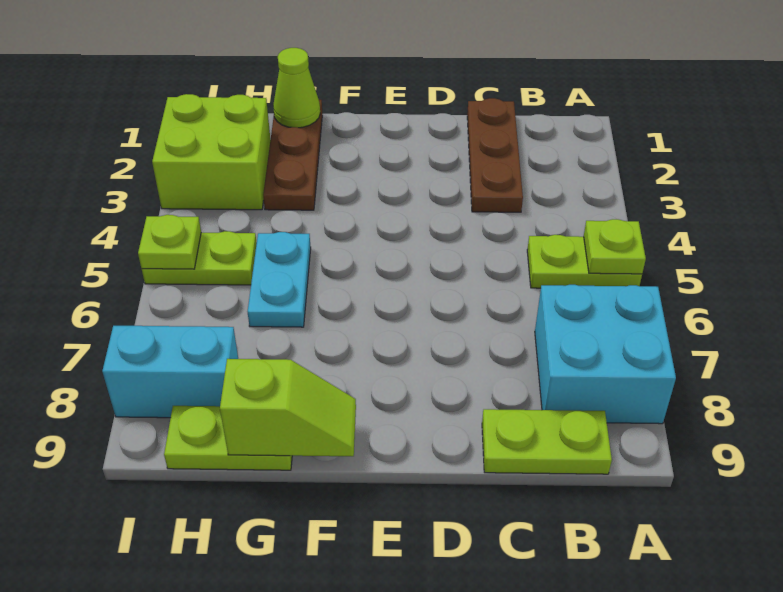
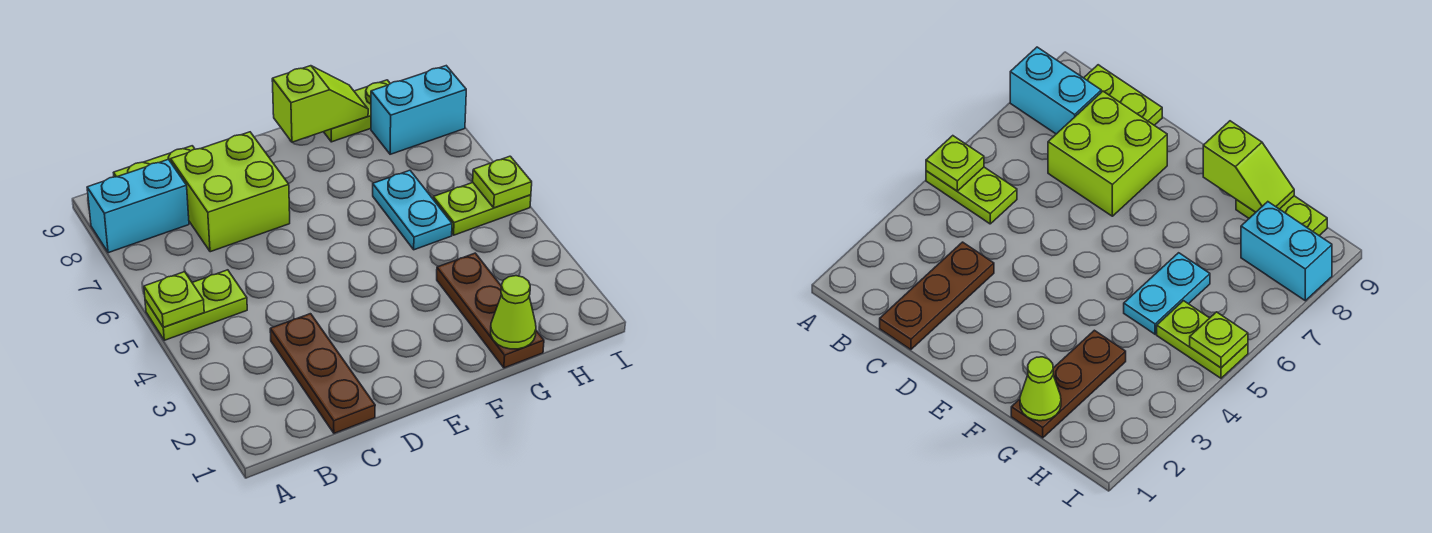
cyan 2x2 brick [535,285,676,424] -> cyan 1x2 brick [87,159,189,253]
lime 1x2 slope [220,359,356,456] -> lime 1x2 slope turned to [272,66,368,142]
lime 2x2 brick [152,94,271,210] -> lime 2x2 brick moved to [171,132,290,252]

